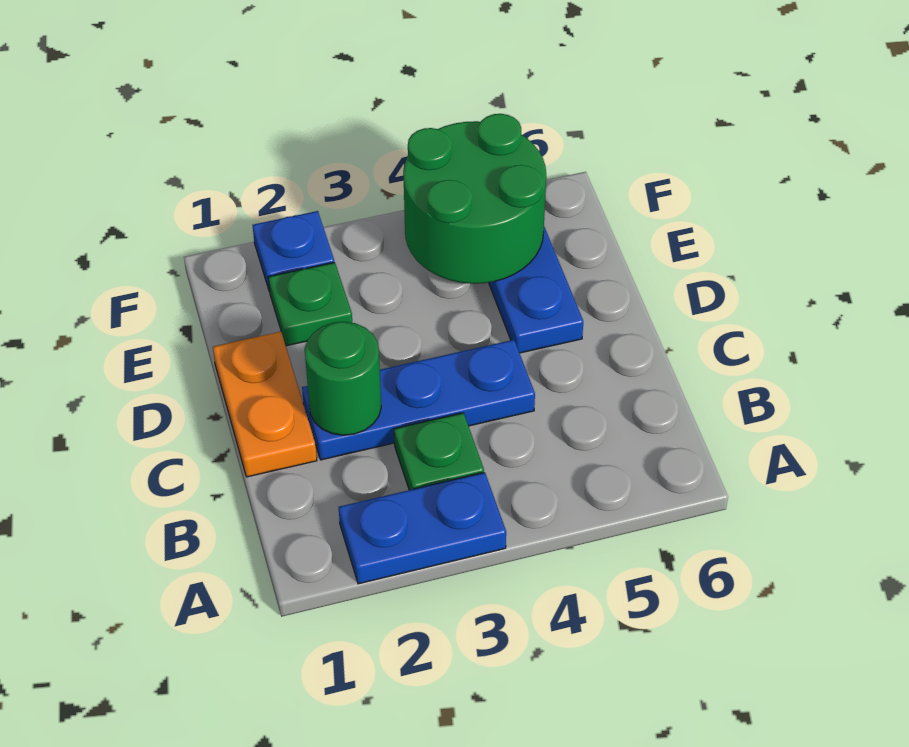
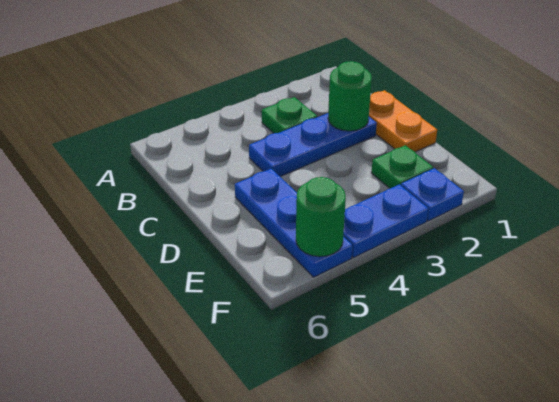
blue 1x2 plate [339,473,506,584] -> blue 1x2 plate moved to [343,184,428,258]
green 2x2 round brick [403,114,546,284] -> green 1x1 round brick [296,177,346,257]

